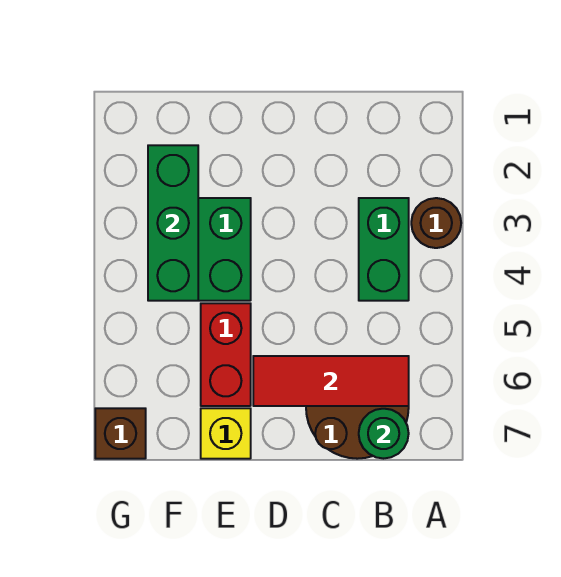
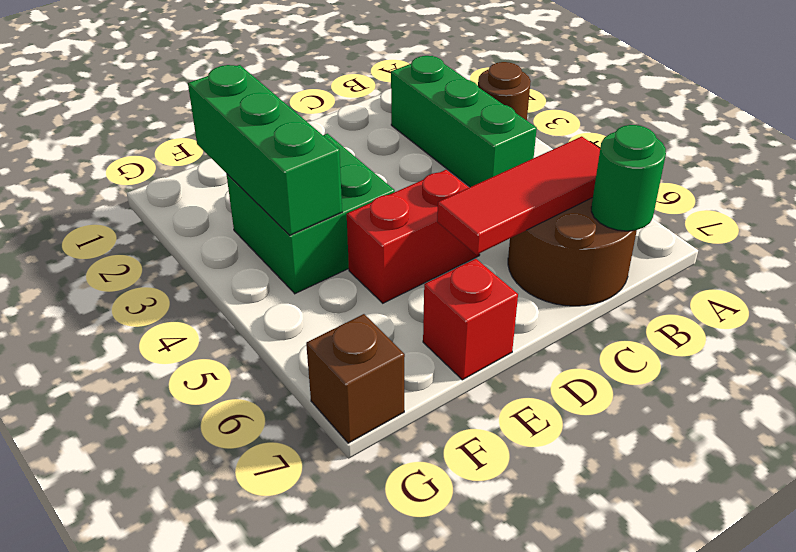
green 1x2 brick [359,198,409,301] -> green 1x3 brick [391,56,537,187]
red 1x2 brick [201,303,251,406] -> red 1x2 brick turned to [347,170,480,303]
yellow 1x1 brick [201,408,251,459] -> red 1x1 brick [423,259,518,380]

